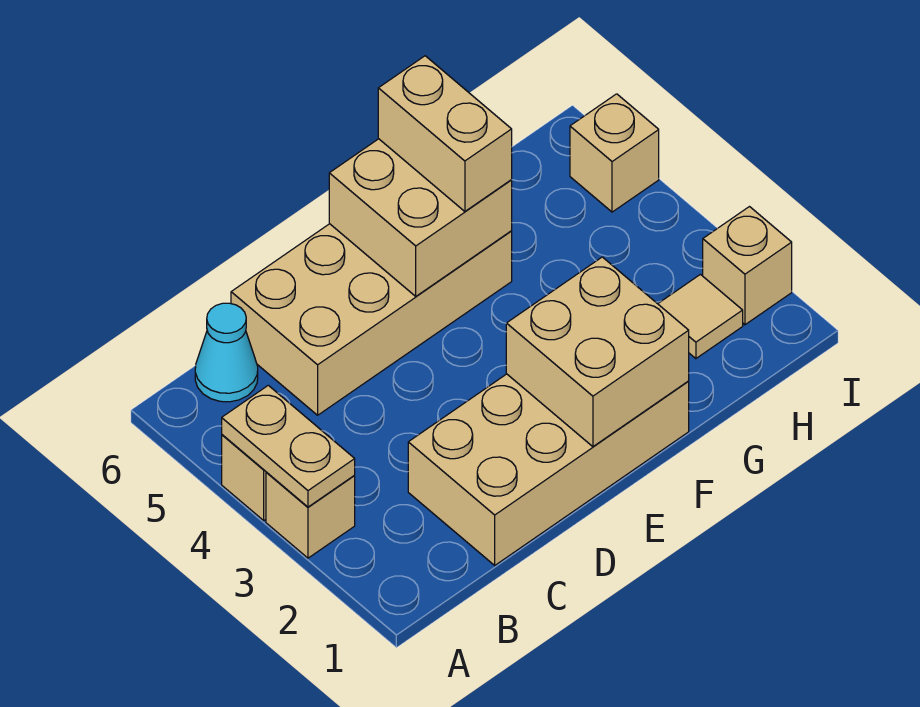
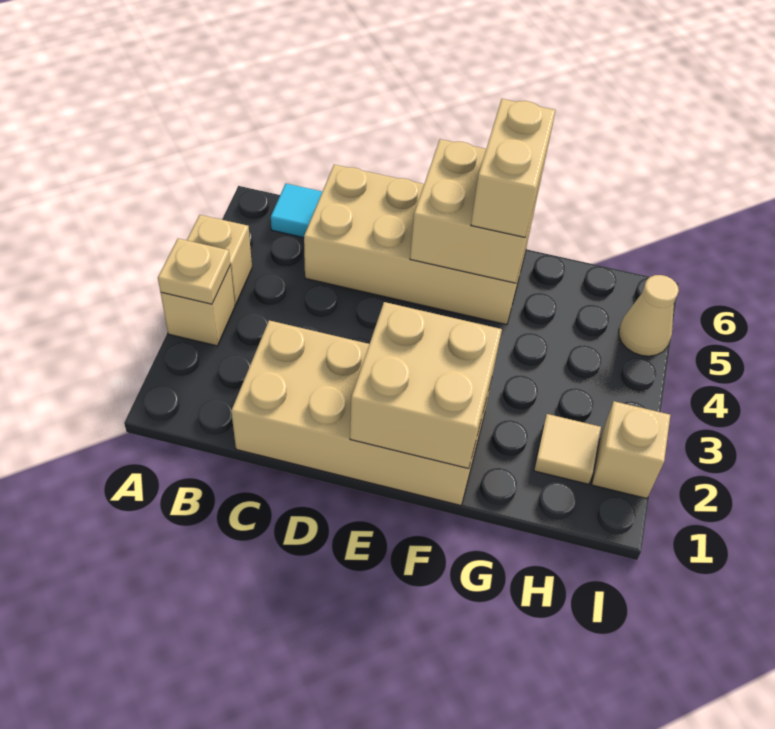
tan 1x2 plate [222,385,355,507] -> tan 1x1 plate [158,239,230,304]
cyan 1x1 cone [195,303,258,402] -> cyan 1x1 tile [271,184,322,238]
tan 1x1 brick [570,94,659,212] -> tan 1x1 cone [619,275,679,356]

